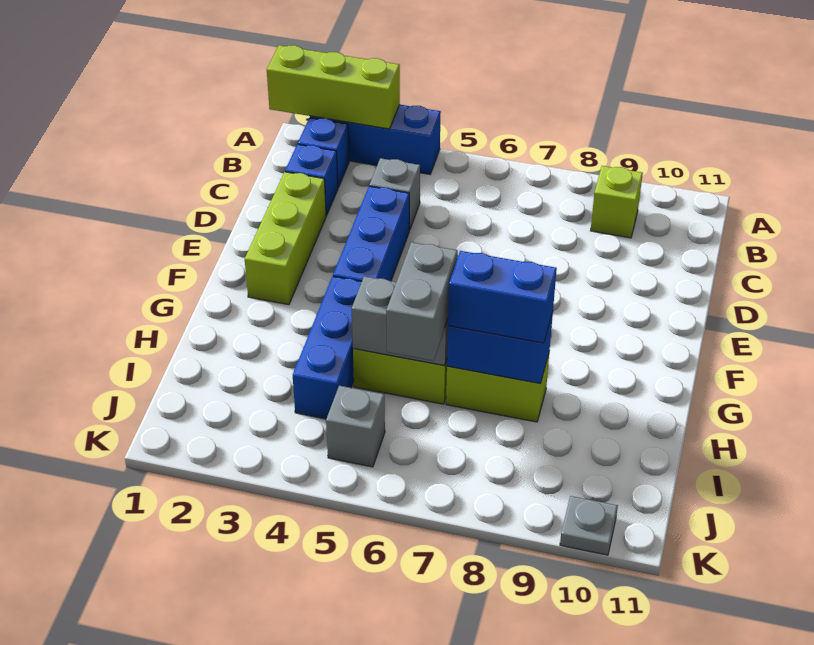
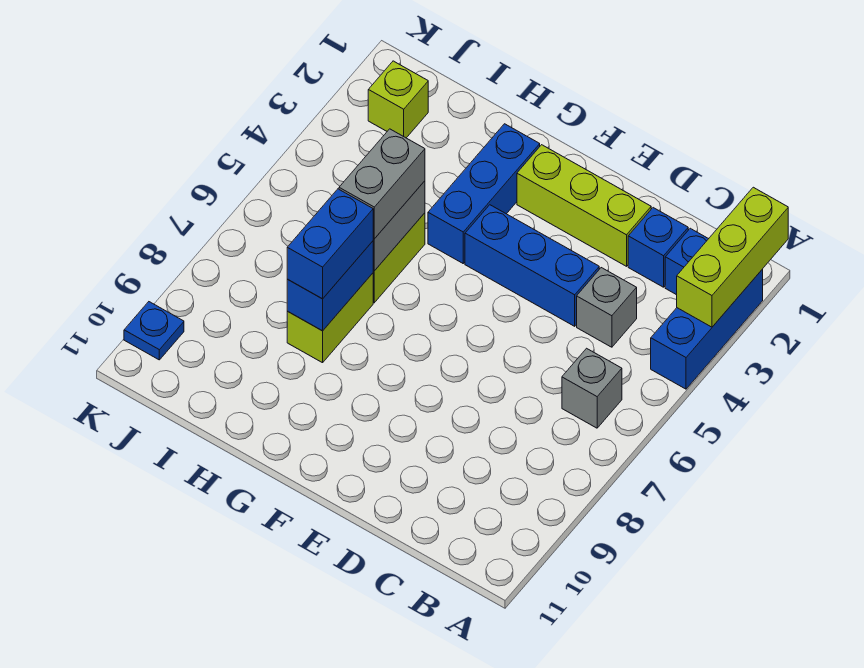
lime 1x1 brick [591,166,643,238] -> lime 1x1 brick moved to [368,61,428,138]
blue 1x3 brick [293,276,362,419] -> blue 1x3 brick turned to [428,124,540,263]
grey 1x2 brick [386,242,458,361] -> grey 1x2 brick turned to [339,129,425,239]
grey 1x1 brick [326,386,385,467] -> grey 1x1 brick moved to [562,348,622,428]
grey 1x1 plate [560,496,618,555] -> blue 1x1 plate [124,302,184,360]

